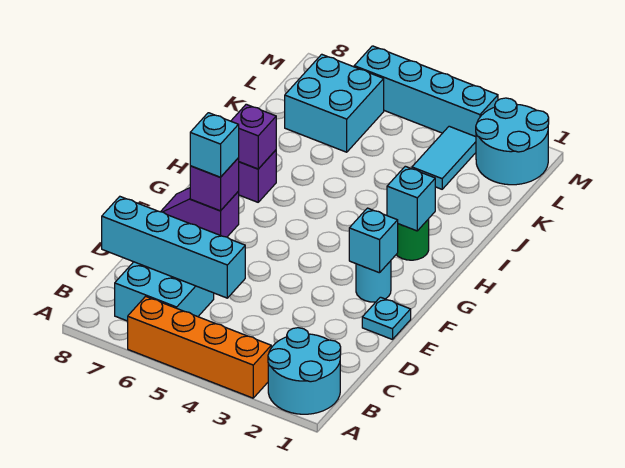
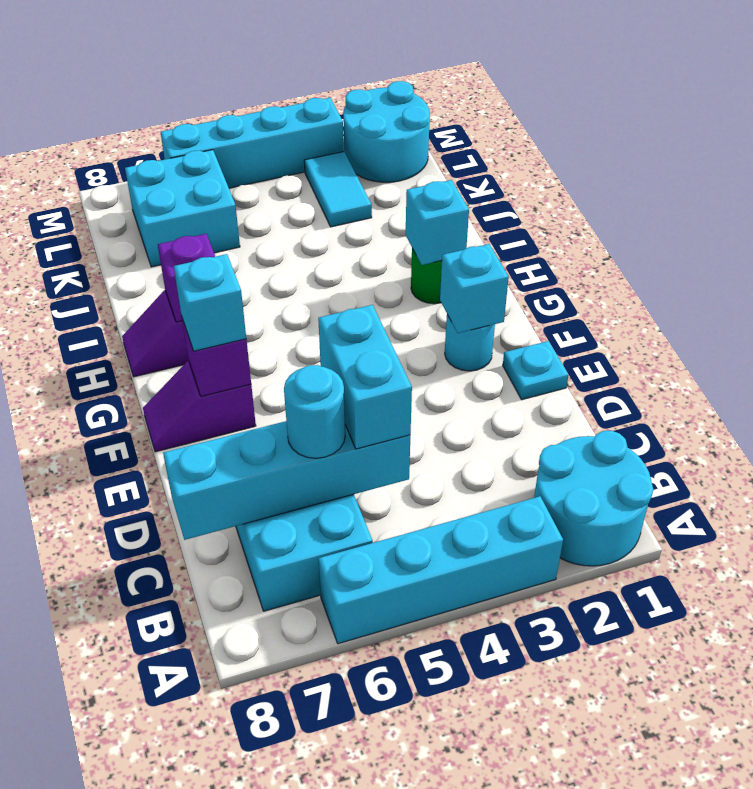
orange 1x4 brick [128,296,271,398] -> cyan 1x4 brick [318,496,563,644]
none -> cyan 1x2 brick [318,305,412,449]
none -> cyan 1x1 round brick [284,365,345,458]

